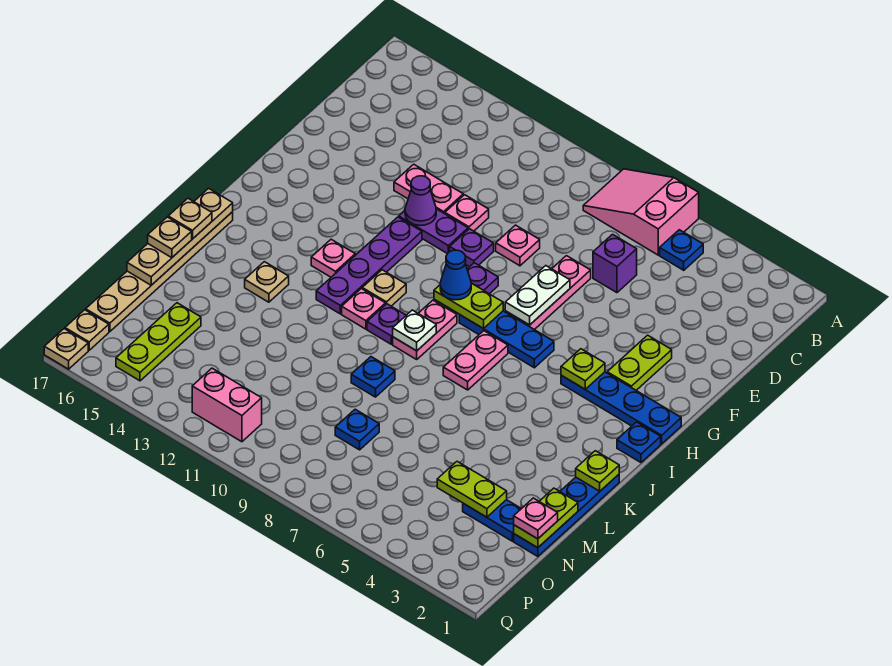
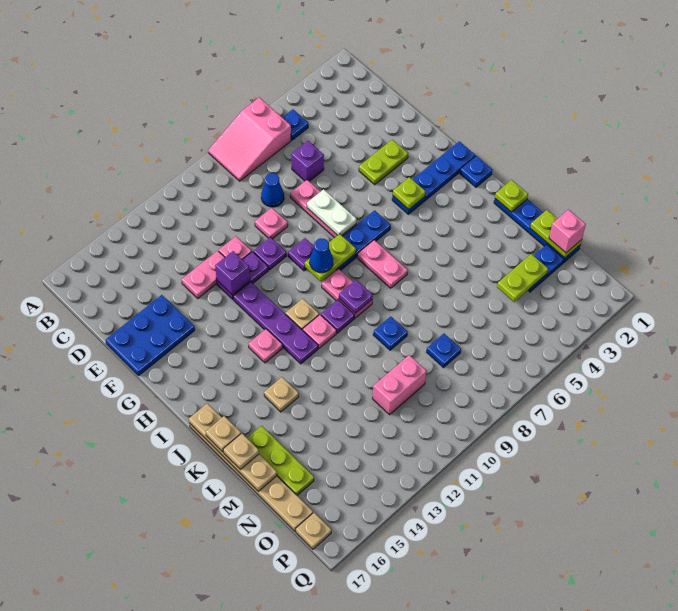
none -> blue 1x1 cone [261,173,284,207]
none -> blue 2x3 plate [106,295,195,376]
lime 1x2 plate [607,335,672,390] -> lime 1x2 plate turned to [359,140,408,185]
purple 1x1 cone [405,176,436,225] -> purple 1x1 brick [215,251,250,295]
white 1x1 plate [393,310,436,351] -> purple 1x1 plate [339,280,373,314]
pink 1x1 plate [514,498,558,539] -> pink 1x1 brick [549,210,586,253]
lime 1x3 plate [116,303,201,381] -> lime 1x3 plate moved to [247,426,314,495]
pink 1x2 brick [192,368,262,442] -> pink 1x2 brick moved to [373,355,426,415]
tan 1x1 plate [44,329,88,369] -> none

